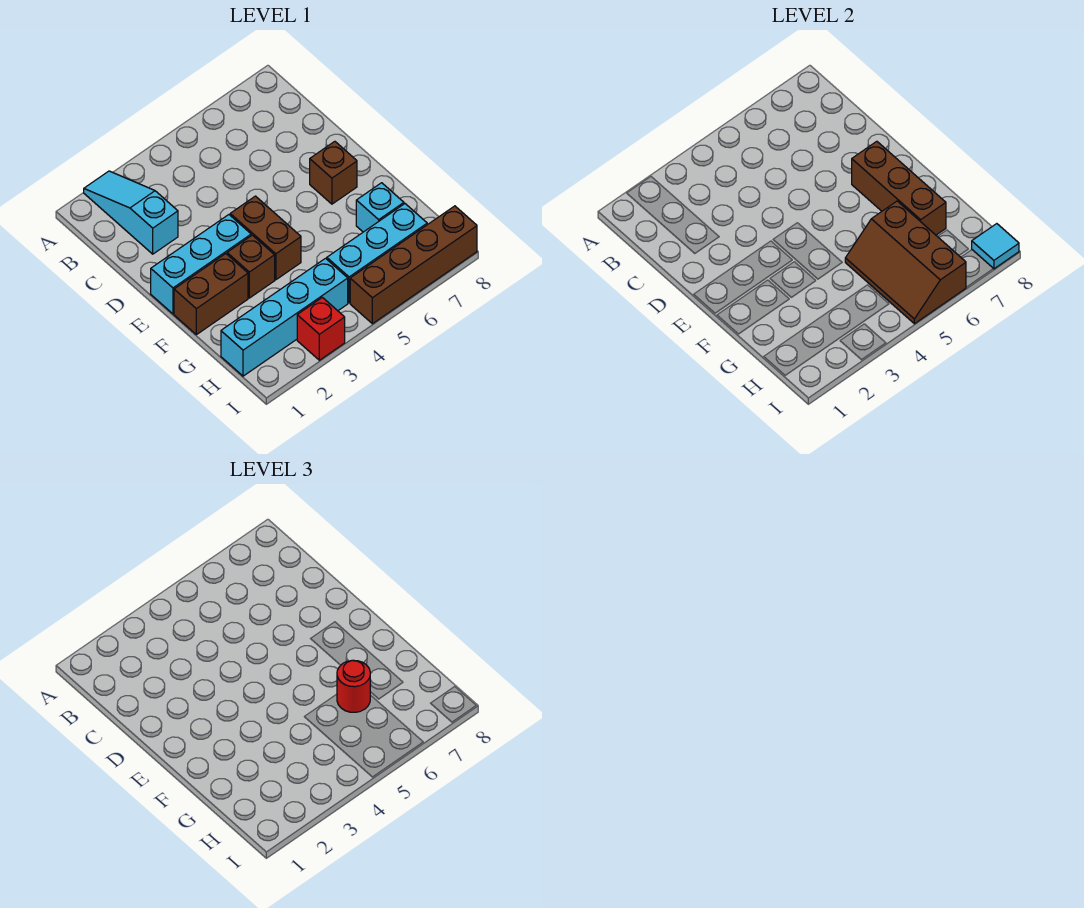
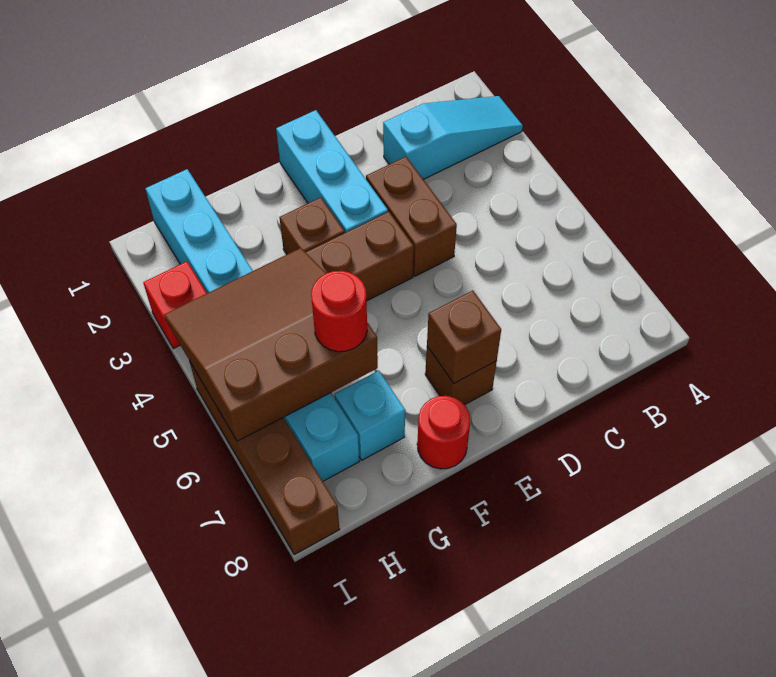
brown 1x3 brick [852,141,946,235] -> brown 1x1 brick [427,290,501,383]
brown 1x2 brick [174,254,248,335] -> brown 1x2 brick moved to [366,157,457,276]
none -> red 1x1 round brick [417,396,470,469]
brown 2x3 slope [845,201,966,324] -> brown 3x3 slope [164,248,378,441]
cyan 1x1 tile [972,224,1019,269] -> none

